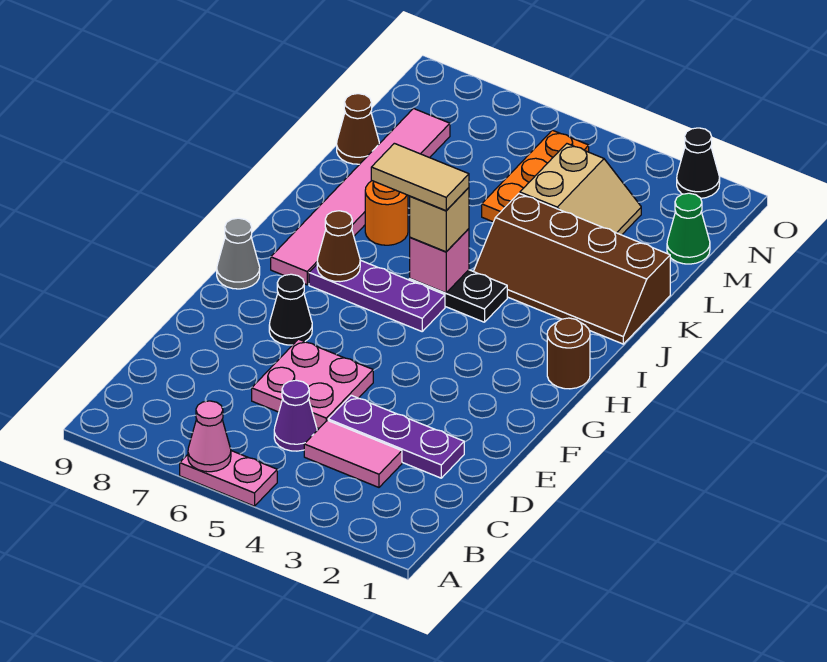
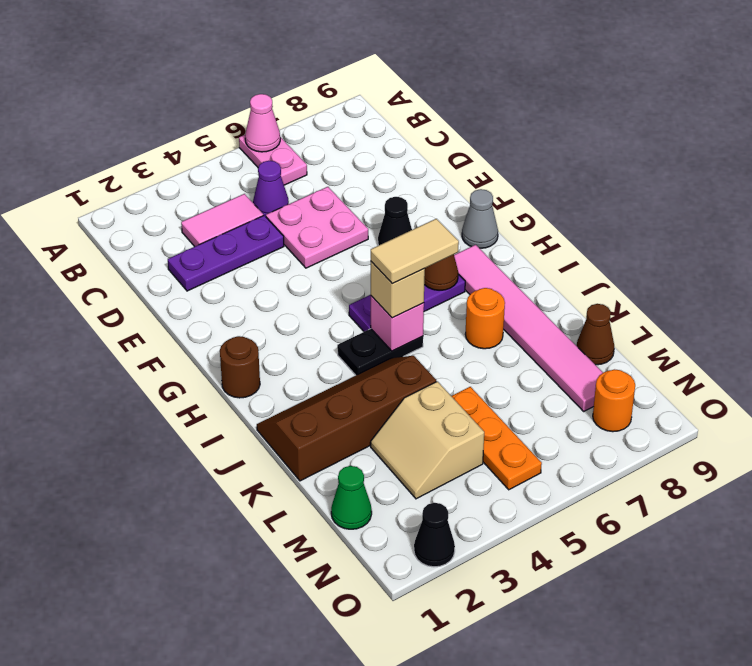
pink 1x2 plate [180,451,277,506] -> pink 1x2 plate turned to [239,135,307,185]
none -> orange 1x1 round brick [593,369,635,432]

